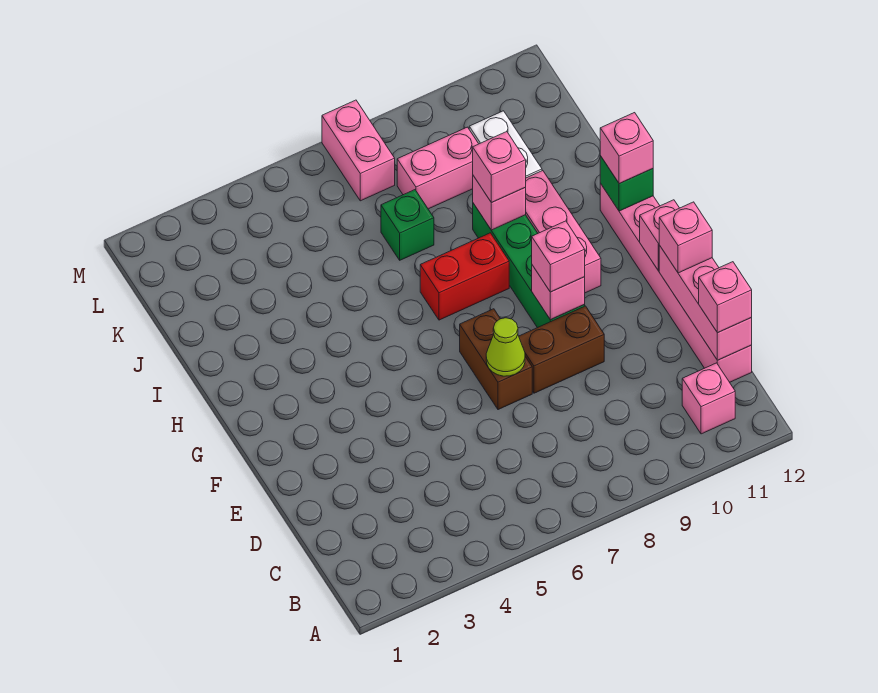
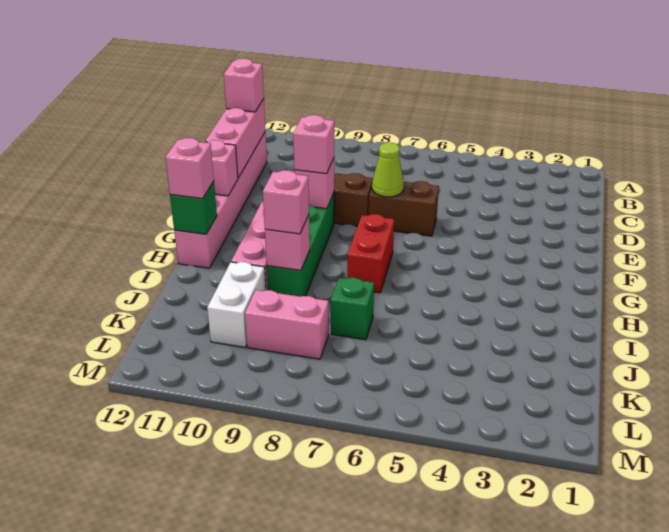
pink 1x1 brick [682,363,735,434] -> none
brown 1x2 brick [460,309,532,410] -> brown 1x2 brick turned to [369,181,439,236]
pink 1x1 brick [659,202,712,273] -> none
red 1x2 brick [420,233,509,320] -> red 1x2 brick turned to [347,214,394,293]
pink 1x2 brick [322,100,395,201] -> none

